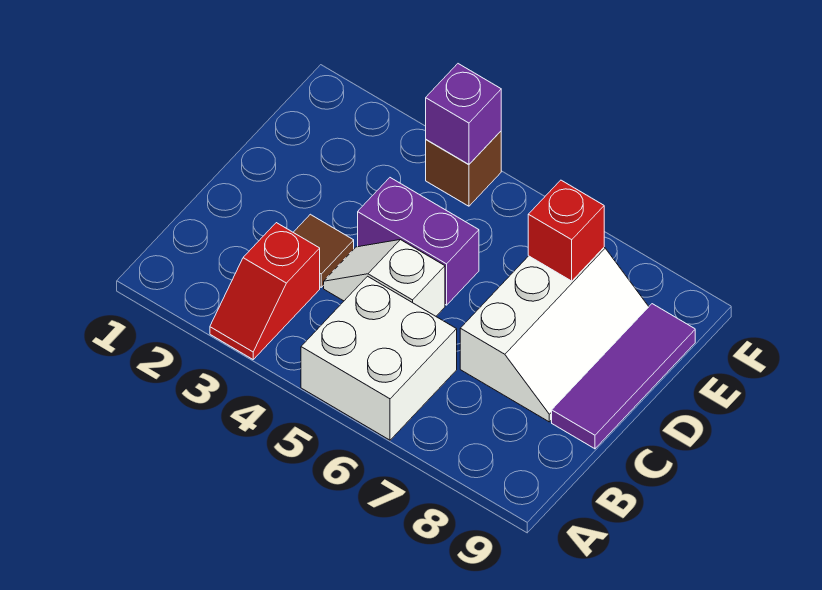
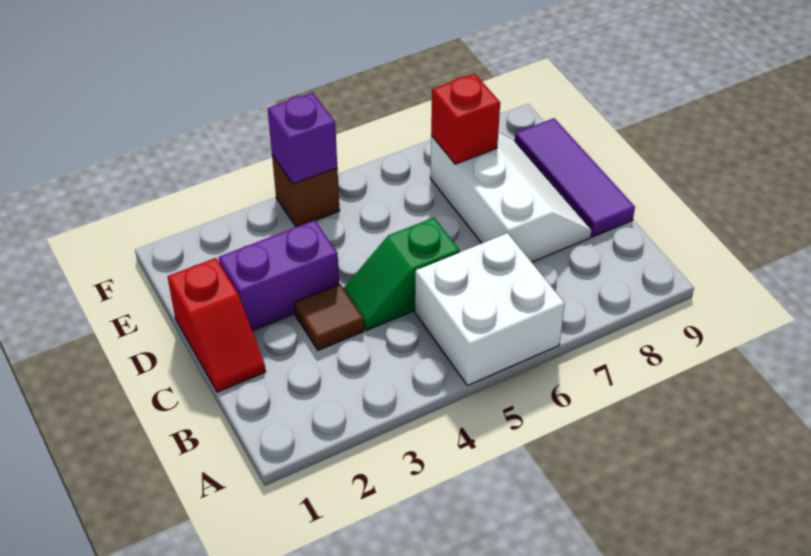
red 1x2 slope [210,223,320,359] -> red 1x2 slope moved to [167,258,266,392]
white 1x2 slope [324,240,445,316] -> green 1x2 slope [343,218,460,330]
purple 1x2 brick [358,178,479,305] -> purple 1x2 brick moved to [219,220,339,331]

